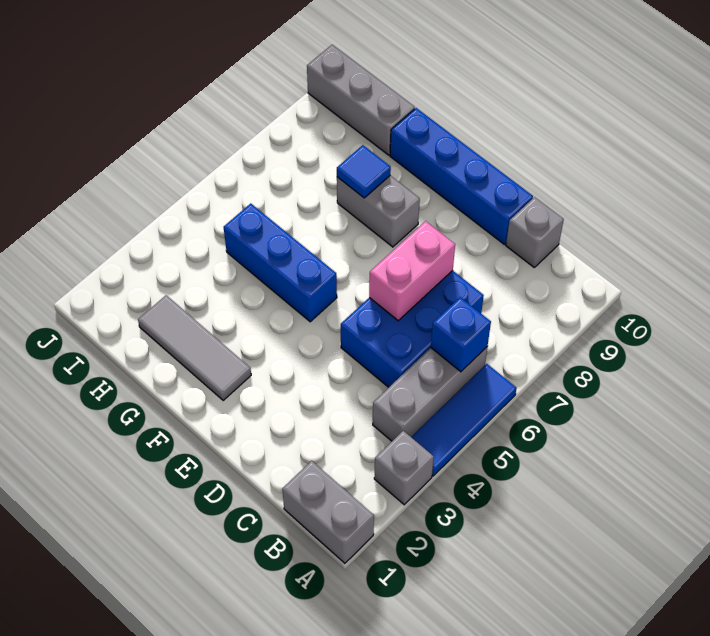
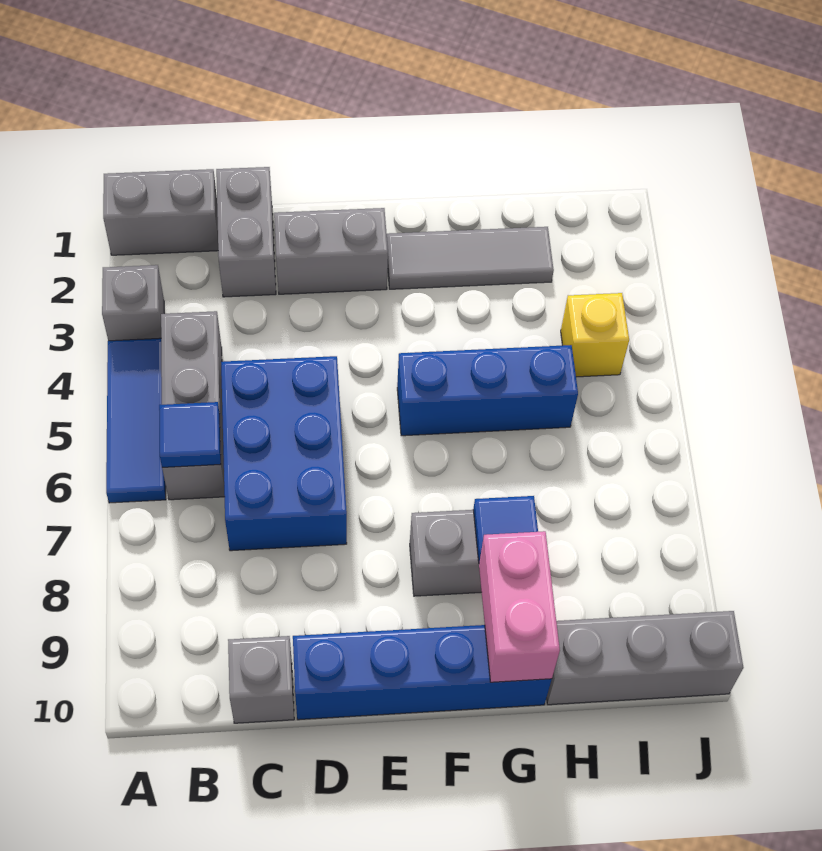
blue 1x1 brick [431,297,491,372] -> blue 1x1 tile [159,402,221,467]
none -> grey 1x2 brick [216,167,276,297]
none -> grey 1x2 brick [274,208,388,294]
pink 1x2 brick [369,221,455,321] -> pink 1x2 brick moved to [479,531,560,682]
none -> yellow 1x1 brick [561,293,629,377]

